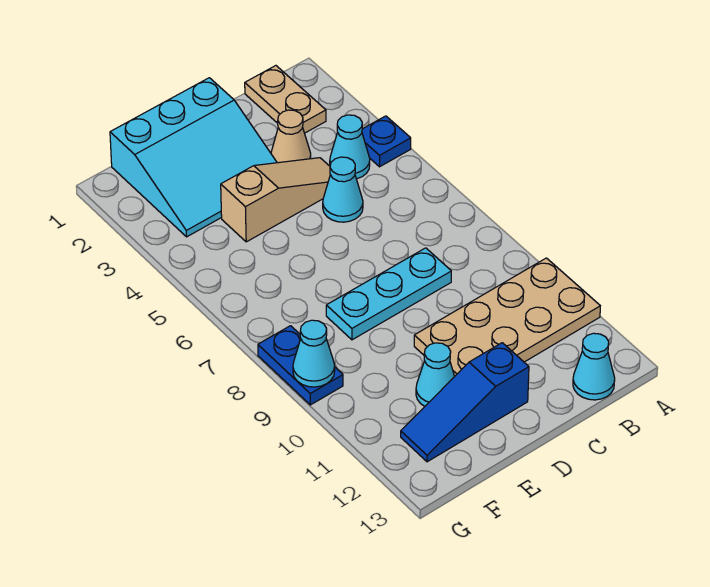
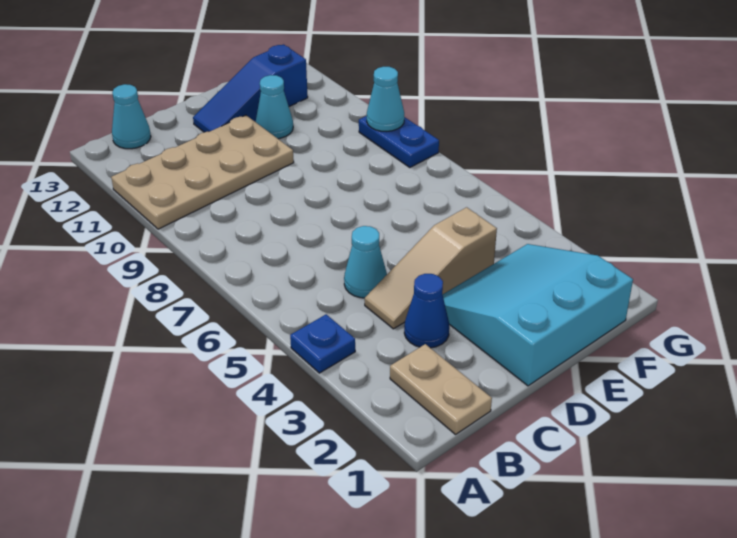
cyan 1x1 cone [330,115,370,179] -> none
tan 1x1 cone [271,110,311,163] -> blue 1x1 cone [404,274,449,348]
cyan 1x3 plate [326,248,451,340] -> none
blue 1x3 slope [401,343,529,462] -> blue 1x3 slope turned to [193,44,308,132]

